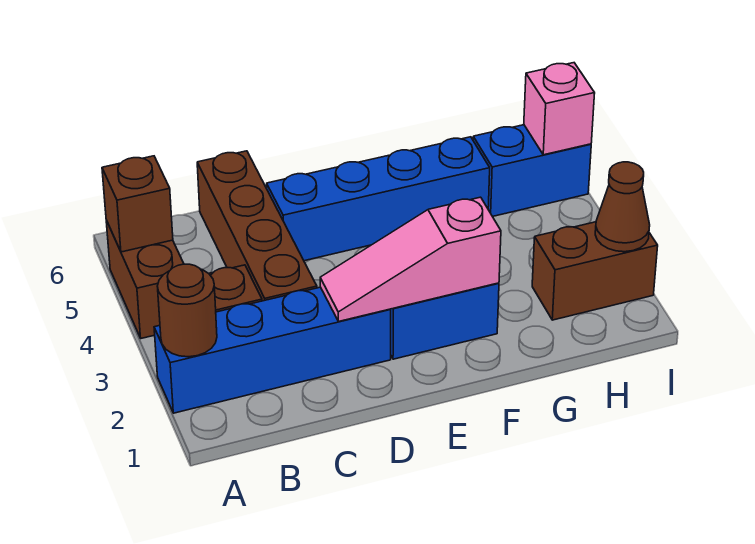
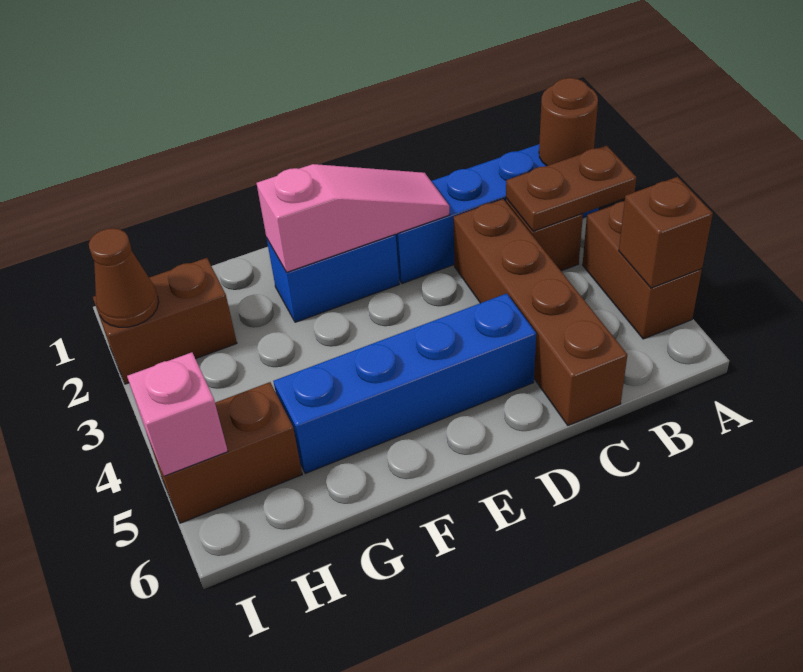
none -> brown 1x2 plate [506,145,636,231]
blue 1x2 brick [473,125,591,216] -> brown 1x2 brick [147,382,302,523]

